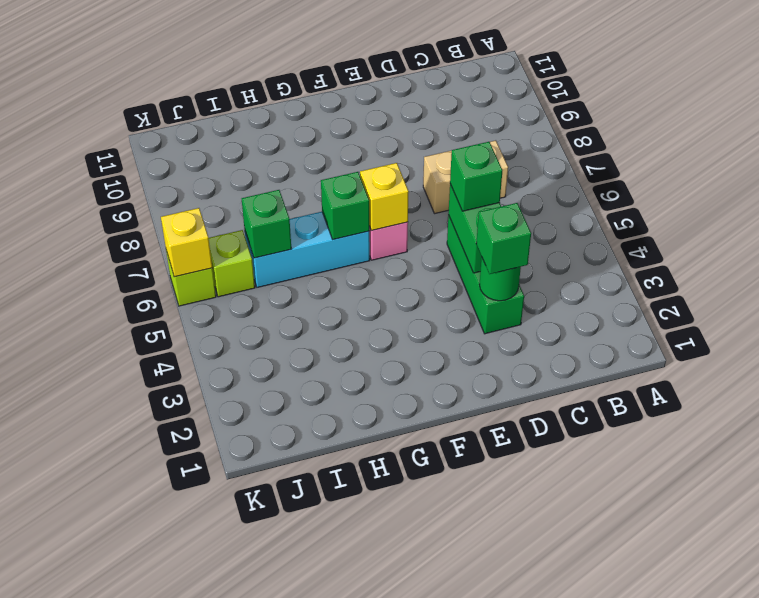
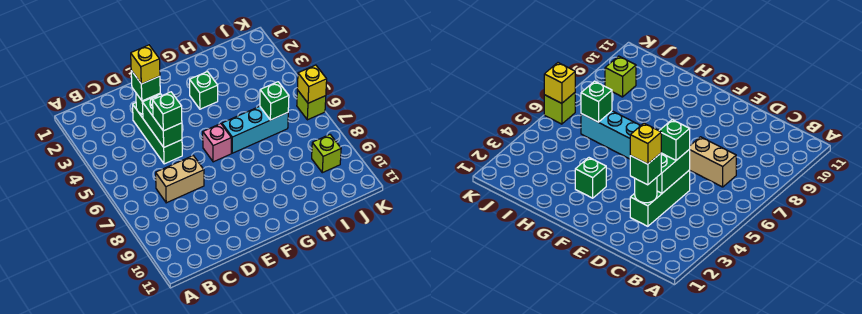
yellow 1x1 brick [360,163,409,231] -> yellow 1x1 brick moved to [131,45,160,84]
green 1x1 brick [321,172,370,239] -> green 1x1 brick moved to [190,72,218,109]
lime 1x1 brick [209,230,255,297] -> lime 1x1 brick moved to [312,135,341,173]

